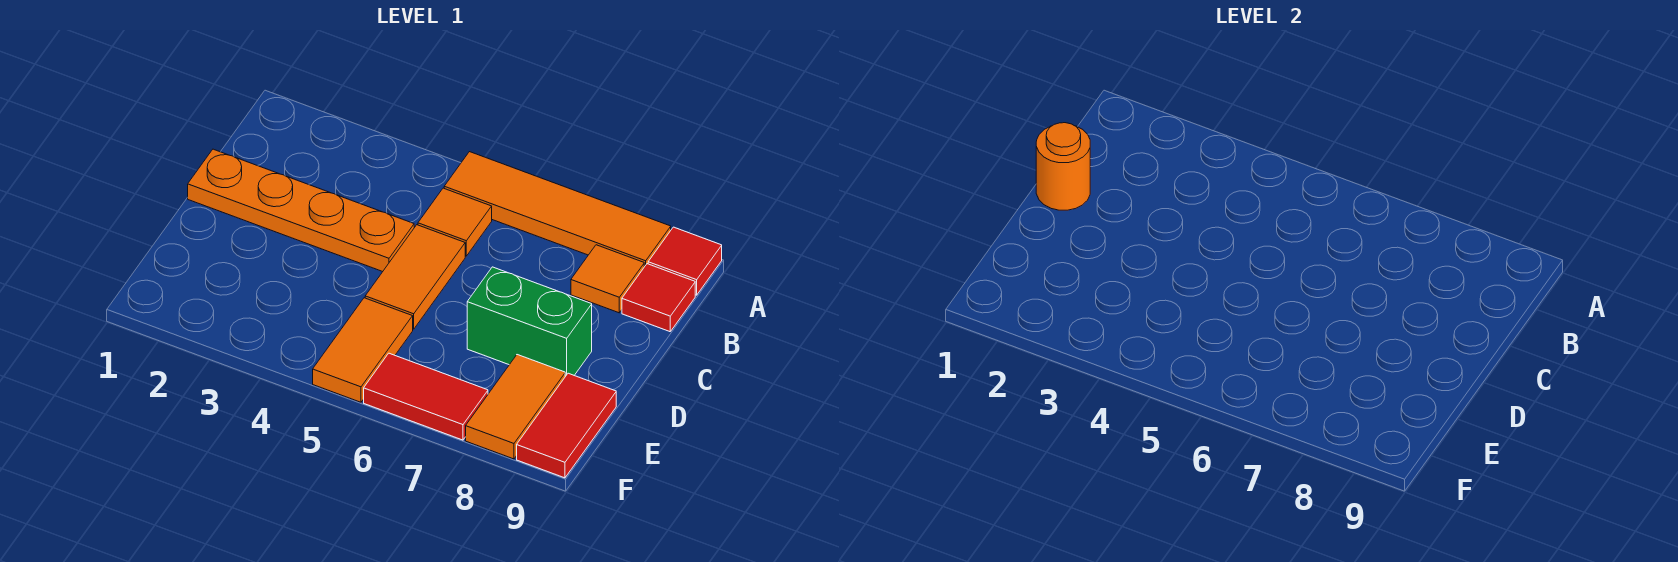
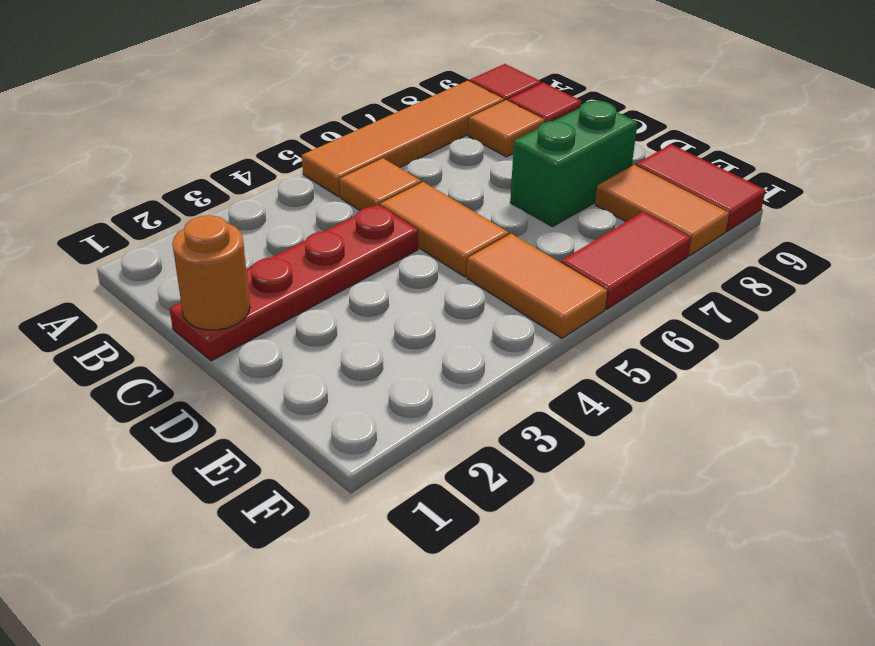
orange 1x4 plate [188,149,414,272] -> red 1x4 plate [170,205,418,361]

